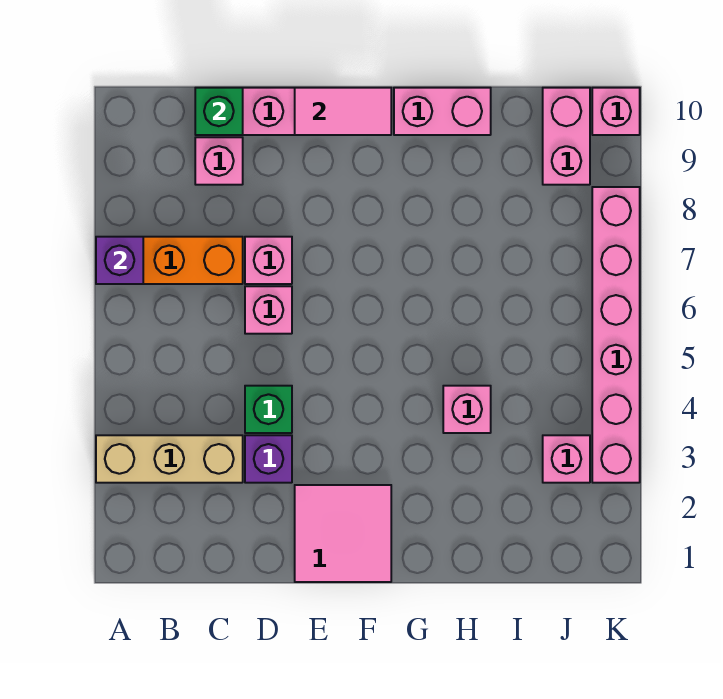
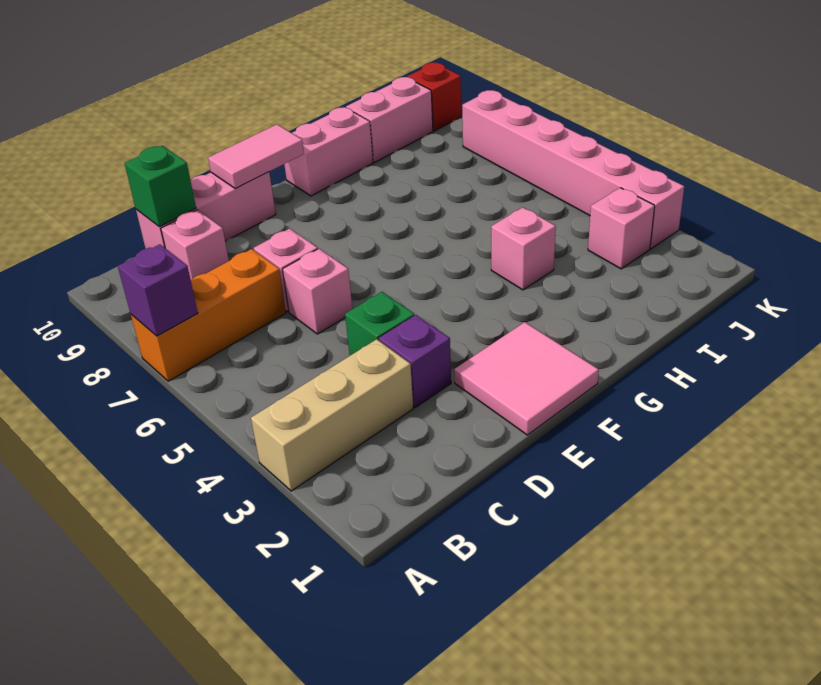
pink 1x2 brick [543,88,590,185] -> pink 1x2 brick turned to [346,77,433,162]
pink 1x1 brick [592,88,640,135] -> red 1x1 brick [407,63,461,131]

